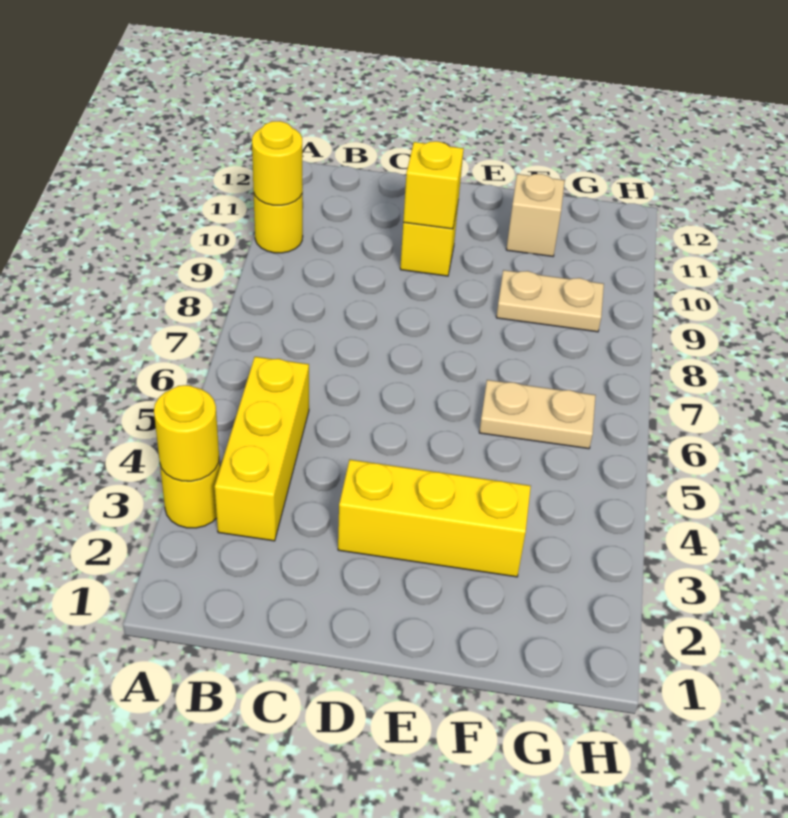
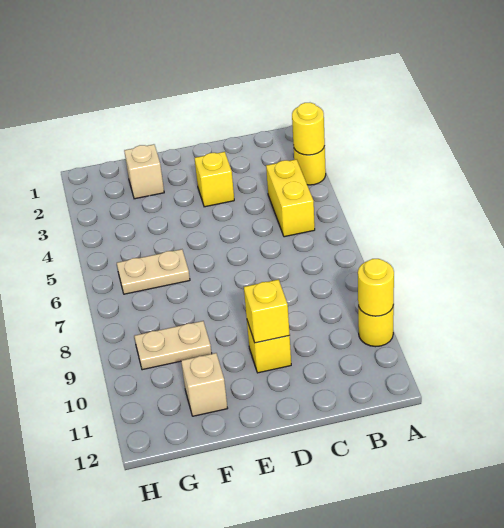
yellow 1x3 brick [215,357,309,541] -> yellow 1x2 brick [266,159,315,237]
yellow 1x3 brick [338,460,531,577] -> yellow 1x1 brick [195,152,234,207]
none -> tan 1x1 brick [124,144,164,199]

